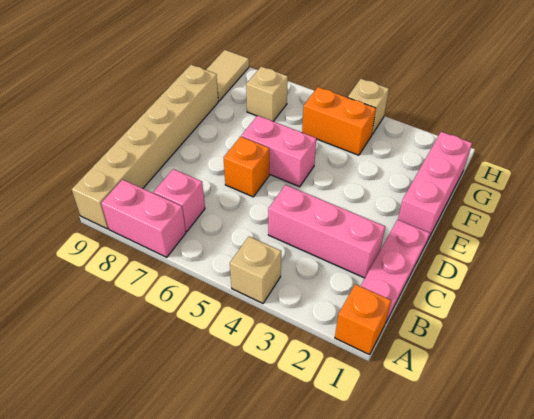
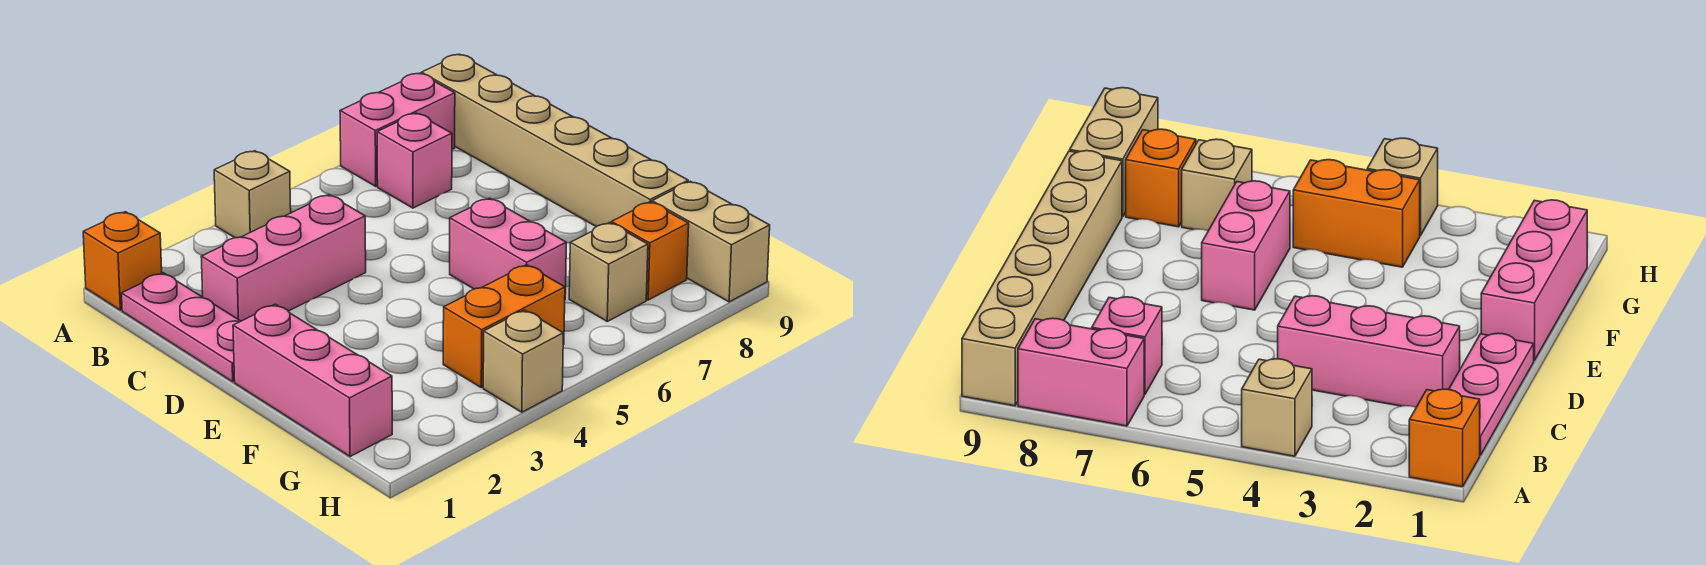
orange 1x1 brick [223,137,269,197] -> orange 1x1 brick moved to [612,202,689,300]
pink 1x2 brick [241,116,316,187] -> pink 1x2 brick turned to [450,198,566,294]
tan 1x2 tile [206,50,249,101] -> tan 1x2 brick [652,181,770,302]

